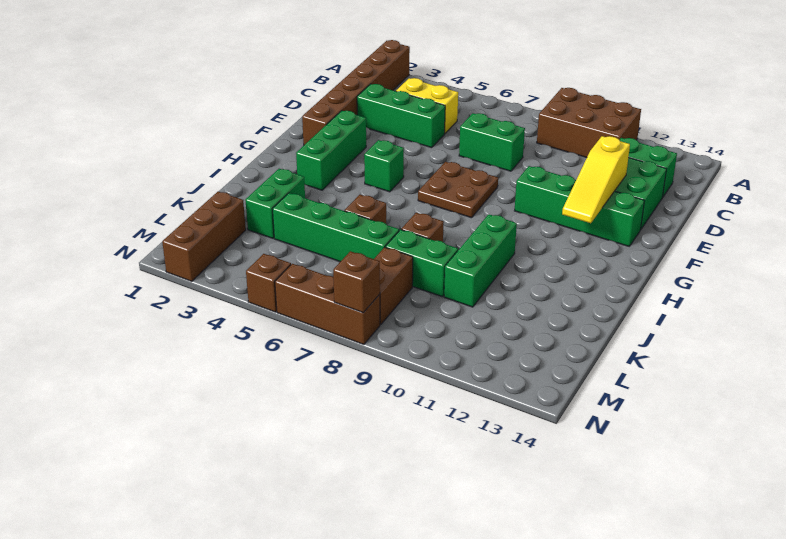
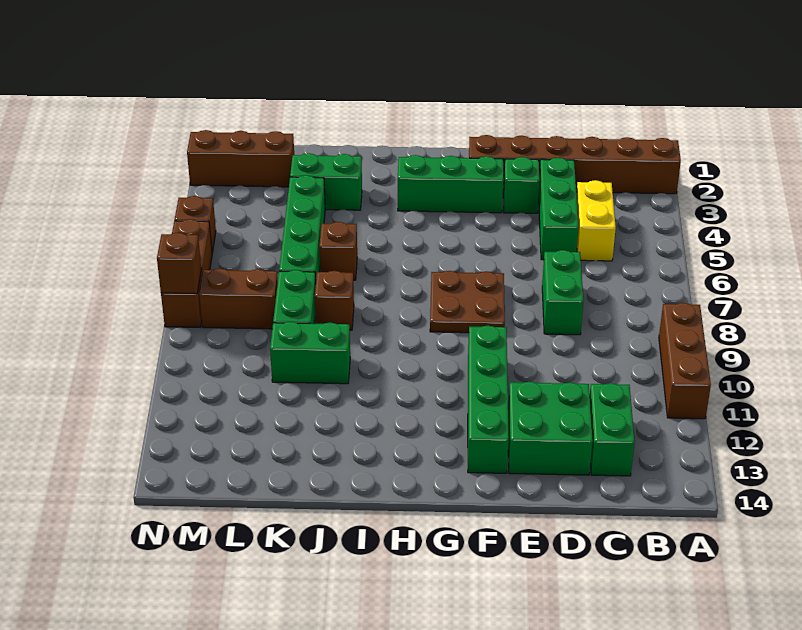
brown 2x3 brick [537,88,641,157] -> brown 1x3 brick [659,303,711,419]
yellow 1x3 slope [562,136,630,223] -> none
green 1x1 brick [364,140,404,192] -> green 1x1 brick moved to [503,157,540,213]
green 1x3 brick [444,214,517,307] -> green 1x2 brick [270,322,350,384]

